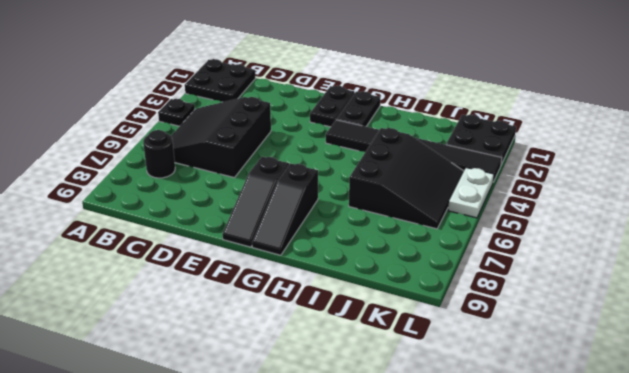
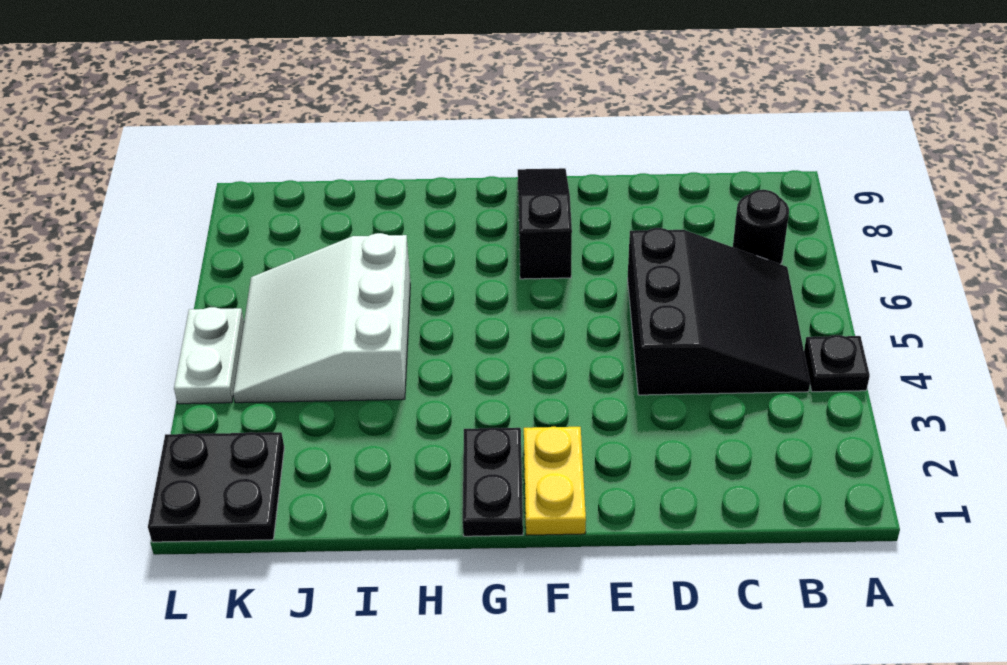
black 2x2 plate [185,59,255,102] -> none
black 1x2 plate [310,86,355,127] -> yellow 1x2 plate [524,427,586,535]
black 1x6 tile [326,120,502,182] -> none
black 1x3 slope [252,163,318,255] -> none
black 3x3 slope [349,128,464,229] -> white 3x3 slope [233,233,410,403]

